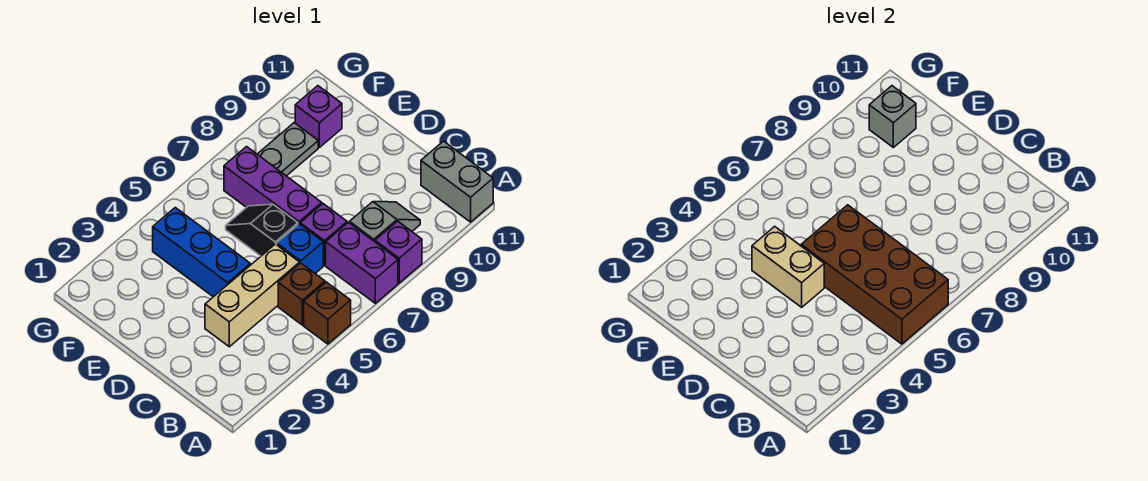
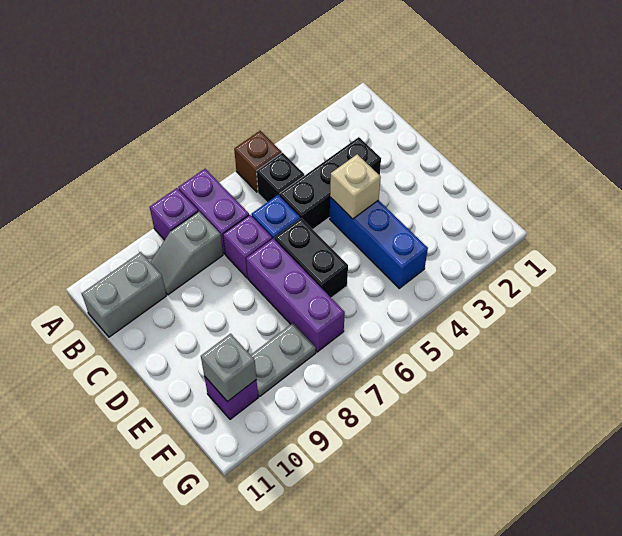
brown 2x4 brick [801,205,948,344] -> none
grey 1x2 brick [421,141,493,222] -> grey 1x2 brick turned to [82,252,166,337]
brown 1x1 brick [278,263,325,325] -> black 1x1 brick [257,153,304,202]
tan 1x3 brick [205,244,300,347] -> black 1x3 brick [279,137,381,229]
tan 1x2 brick [752,226,824,307] -> tan 1x1 brick [330,154,381,219]
black 1x2 slope [226,204,298,256] -> black 1x2 brick [275,218,348,298]

